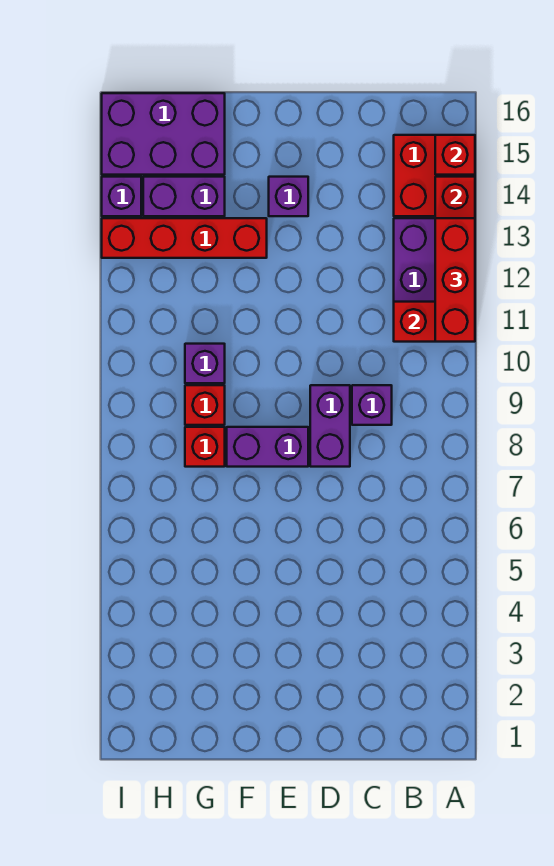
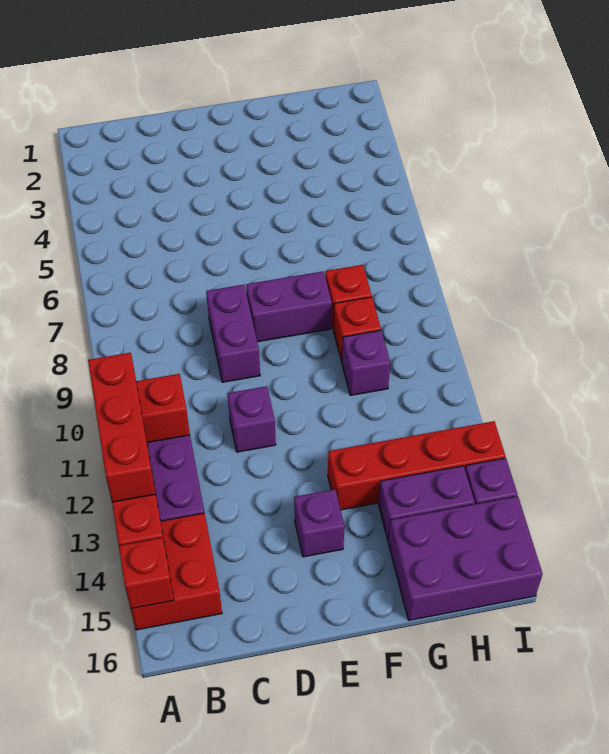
purple 1x1 brick [352,385,392,425] -> purple 1x1 brick moved to [227,386,276,452]

